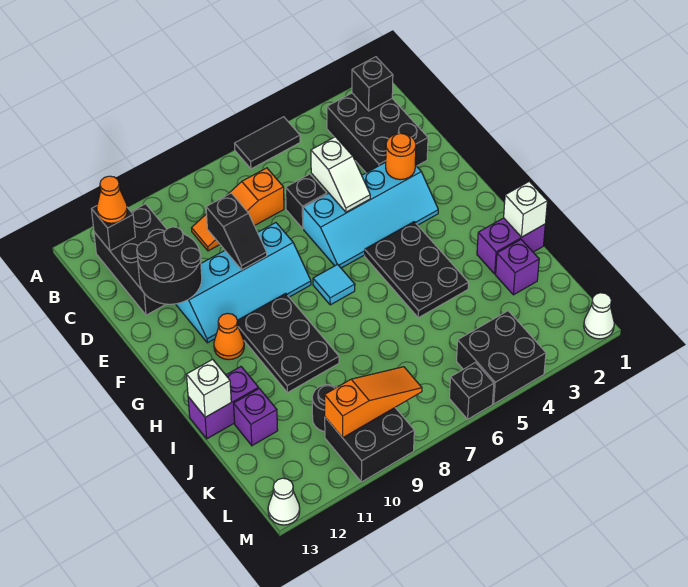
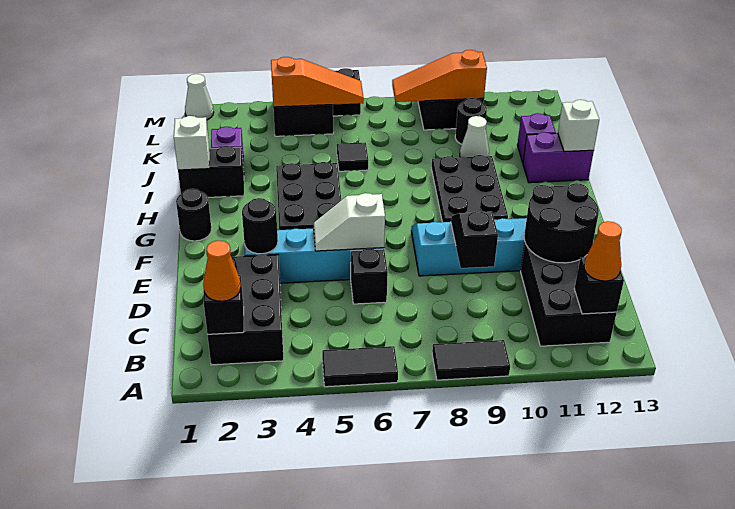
none -> black 1x2 tile [432,340,510,380]
orange 1x3 slope [192,168,284,251] -> orange 1x3 slope moved to [271,57,364,107]
white 1x2 slope [311,137,370,212] -> white 1x2 slope turned to [314,193,385,251]
orange 1x1 round brick [386,133,416,180] -> black 1x1 round brick [242,198,278,254]
none -> black 1x1 round brick [176,189,212,241]
cyan 1x1 tile [313,264,355,305] -> none
orange 1x1 cone [214,313,244,360] -> orange 1x1 cone moved to [203,240,241,301]
purple 1x2 brick [477,218,545,274] -> black 1x2 brick [178,146,244,197]
none -> black 1x1 tile [337,142,368,171]
white 1x1 cone [268,478,300,525] -> white 1x1 cone moved to [460,116,489,157]

